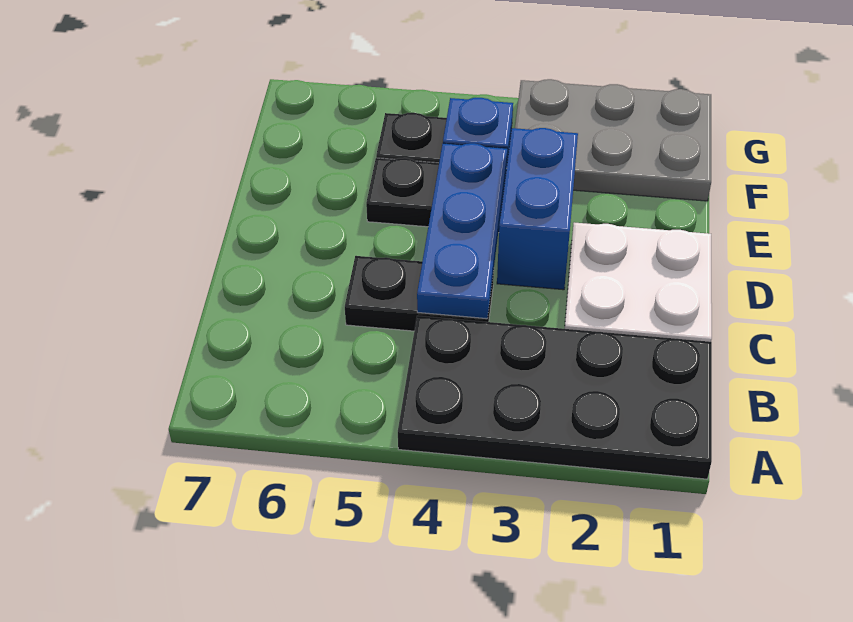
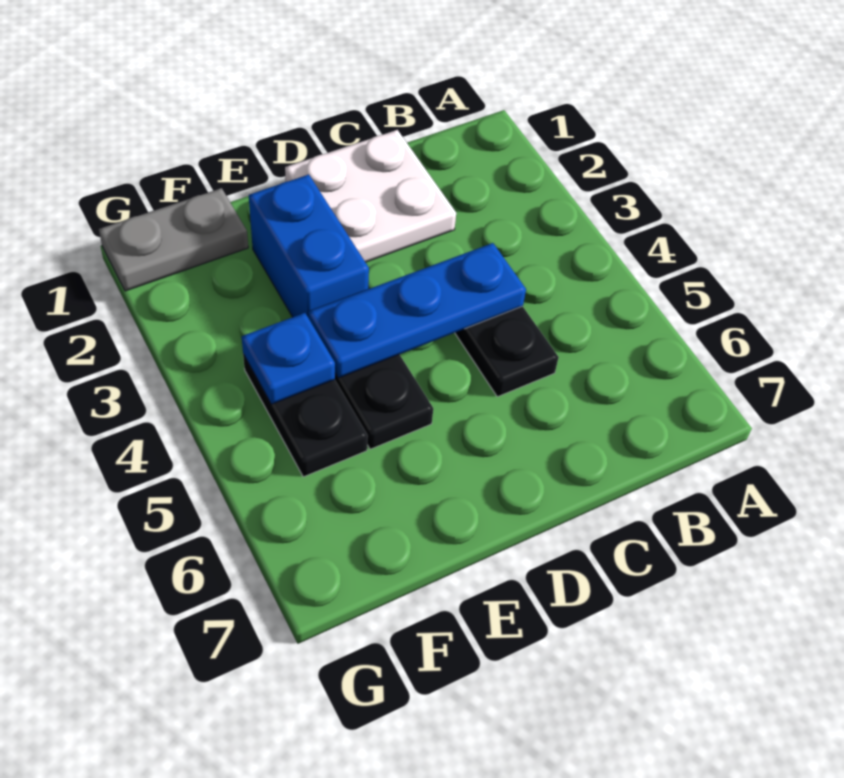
black 2x4 plate [398,316,712,479] -> none
blue 1x2 brick [497,128,578,290] -> blue 1x2 brick turned to [249,174,369,317]
grey 2x3 plate [515,79,711,201] -> grey 1x2 plate [99,188,248,291]

